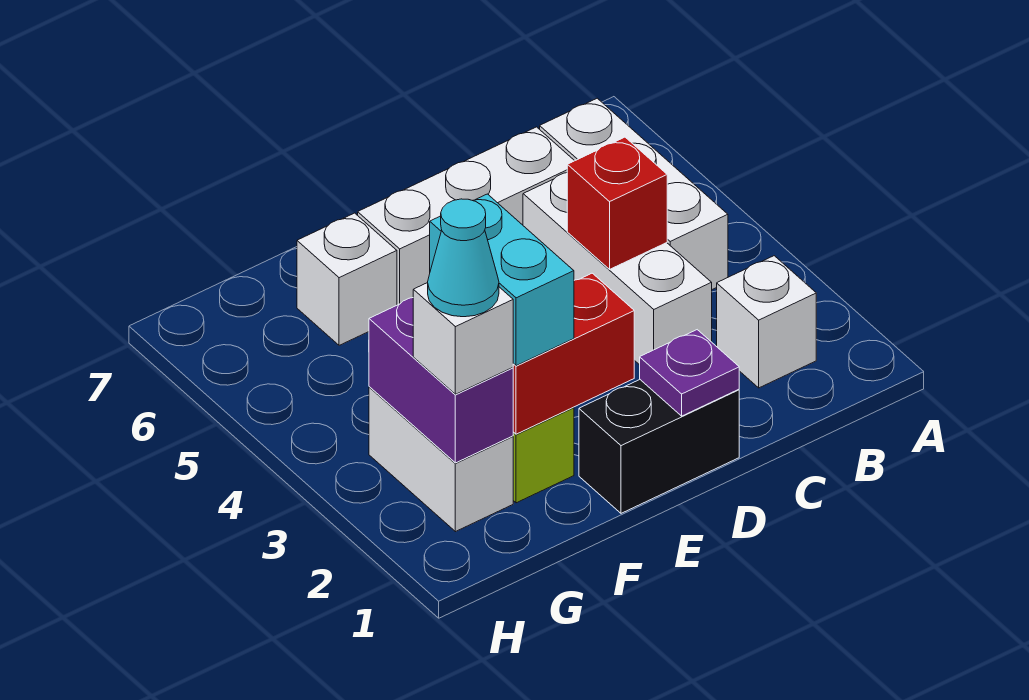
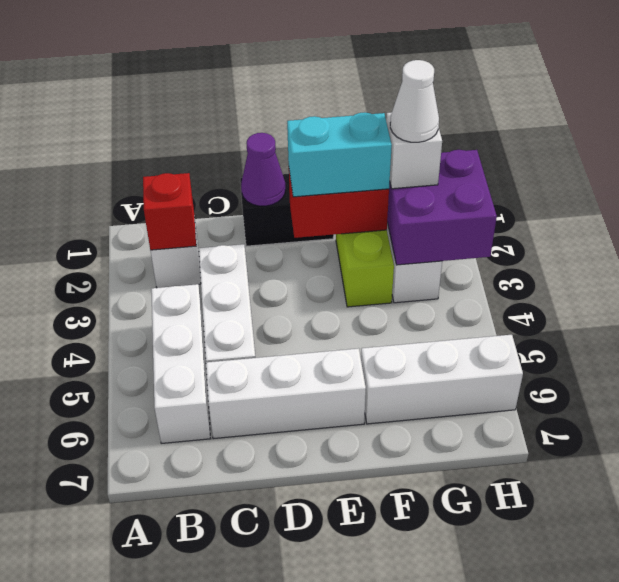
red 1x1 brick [567,137,667,269] -> red 1x1 brick moved to [143,173,196,250]
purple 1x1 plate [640,330,739,416] -> purple 1x1 cone [241,133,285,206]
cyan 1x2 brick [430,194,574,366] -> cyan 1x2 brick turned to [287,112,392,197]
white 1x1 brick [297,213,397,345] -> white 1x3 brick [361,335,523,424]
purple 1x2 brick [369,298,513,463] -> purple 2x2 brick [387,150,497,265]
cyan 1x1 cone [428,199,499,317] -> white 1x1 cone [390,60,439,142]

